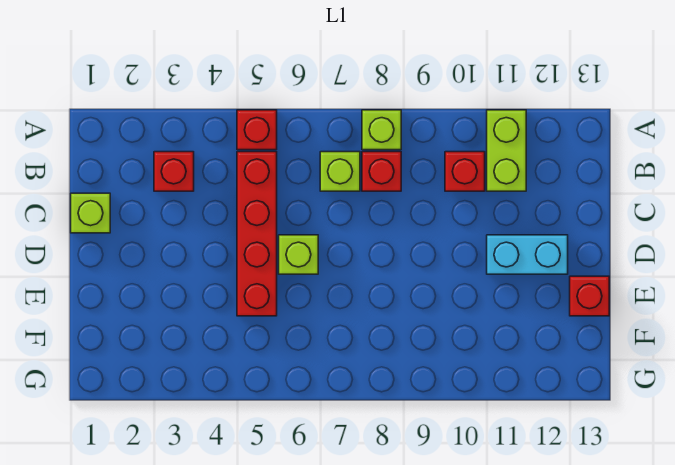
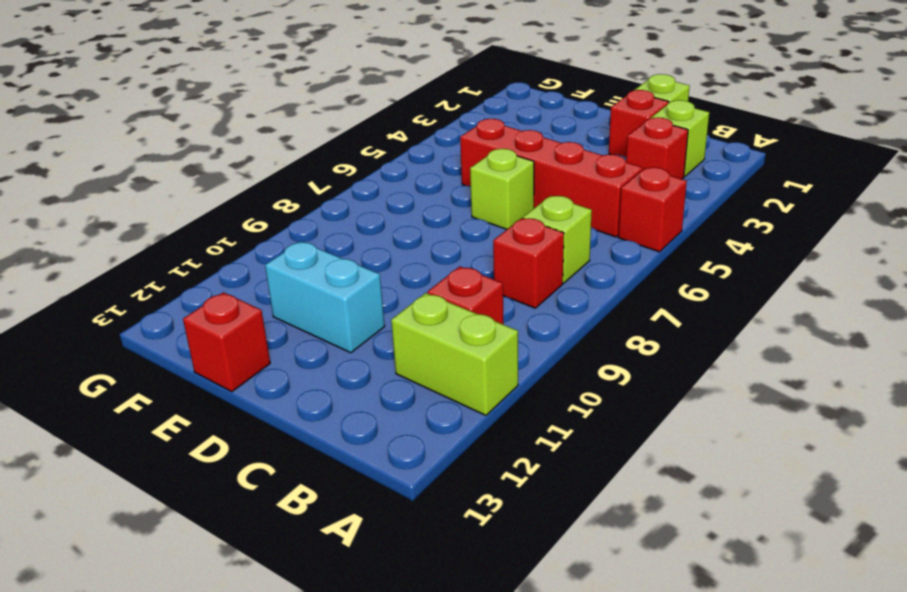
lime 1x1 brick [362,110,401,150] -> lime 1x1 brick moved to [651,100,709,177]
none -> red 1x1 brick [609,90,669,157]
cyan 1x2 brick [487,235,568,274] -> cyan 1x2 brick turned to [265,242,385,353]

